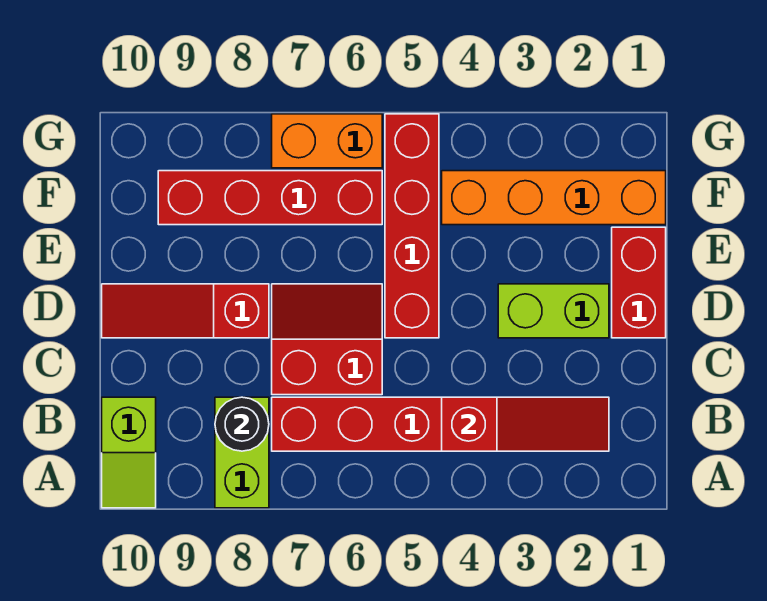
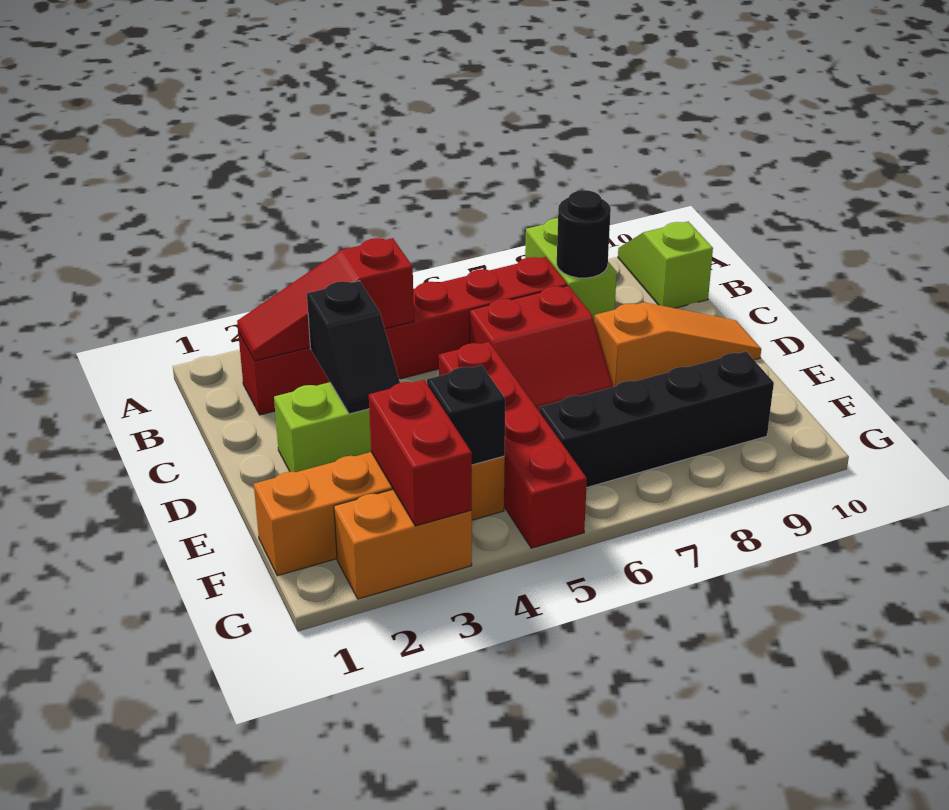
none -> black 1x2 slope [307,281,400,414]
red 1x2 brick [612,227,666,338] -> red 1x2 brick moved to [369,380,472,526]
red 1x3 slope [102,284,269,338] -> orange 1x3 slope [594,302,761,387]
none -> black 1x1 brick [427,365,505,465]
red 1x4 brick [158,171,382,225] -> black 1x4 brick [539,352,774,488]
orange 1x2 brick [272,114,382,168] -> orange 1x2 brick moved to [334,489,472,599]

